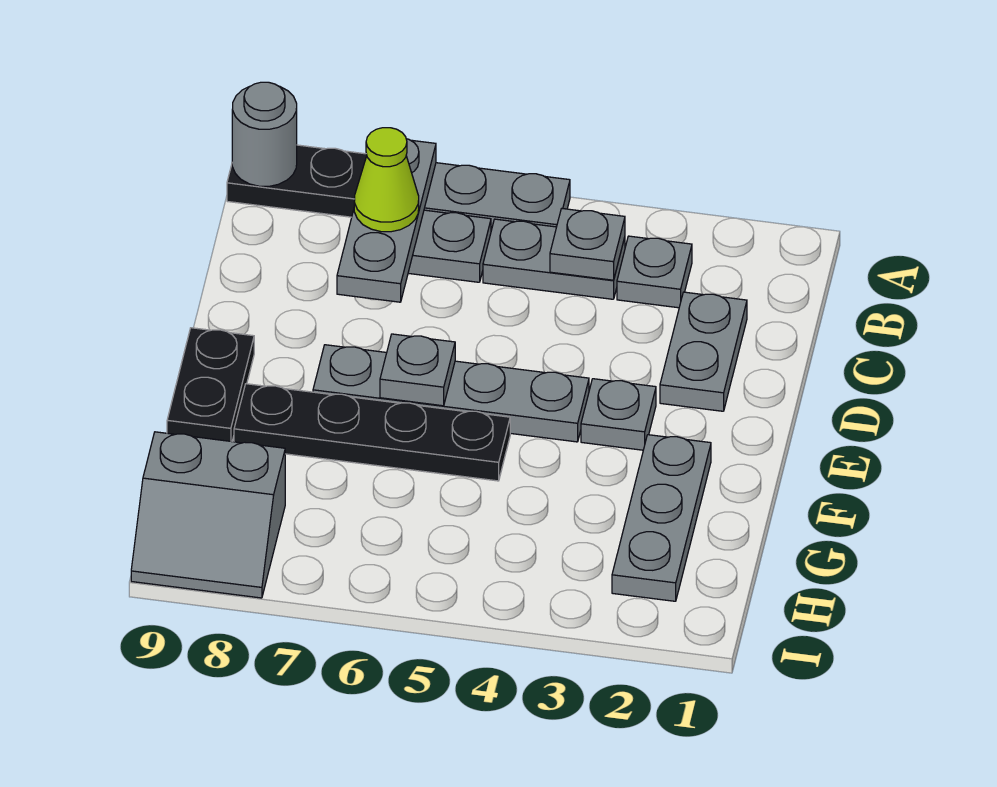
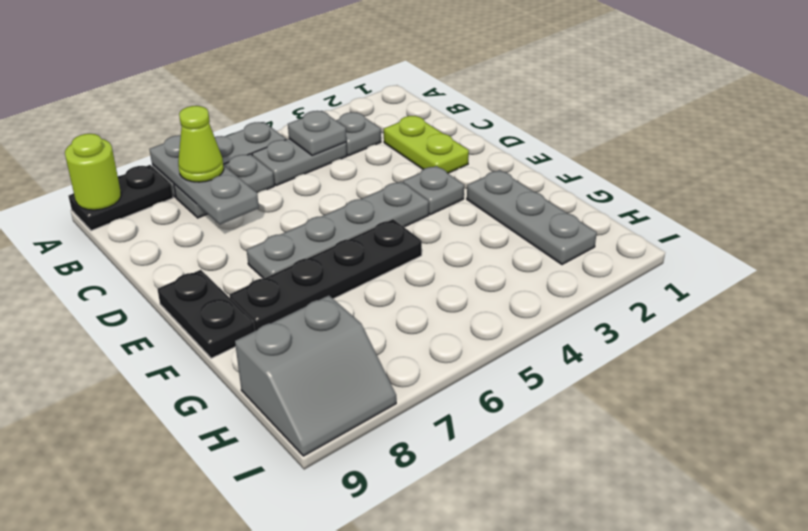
grey 1x1 round brick [232,82,297,186] -> lime 1x1 round brick [65,134,121,210]
grey 1x2 plate [660,292,747,411] -> lime 1x2 plate [384,116,469,173]
grey 1x1 plate [380,334,455,406] -> none

